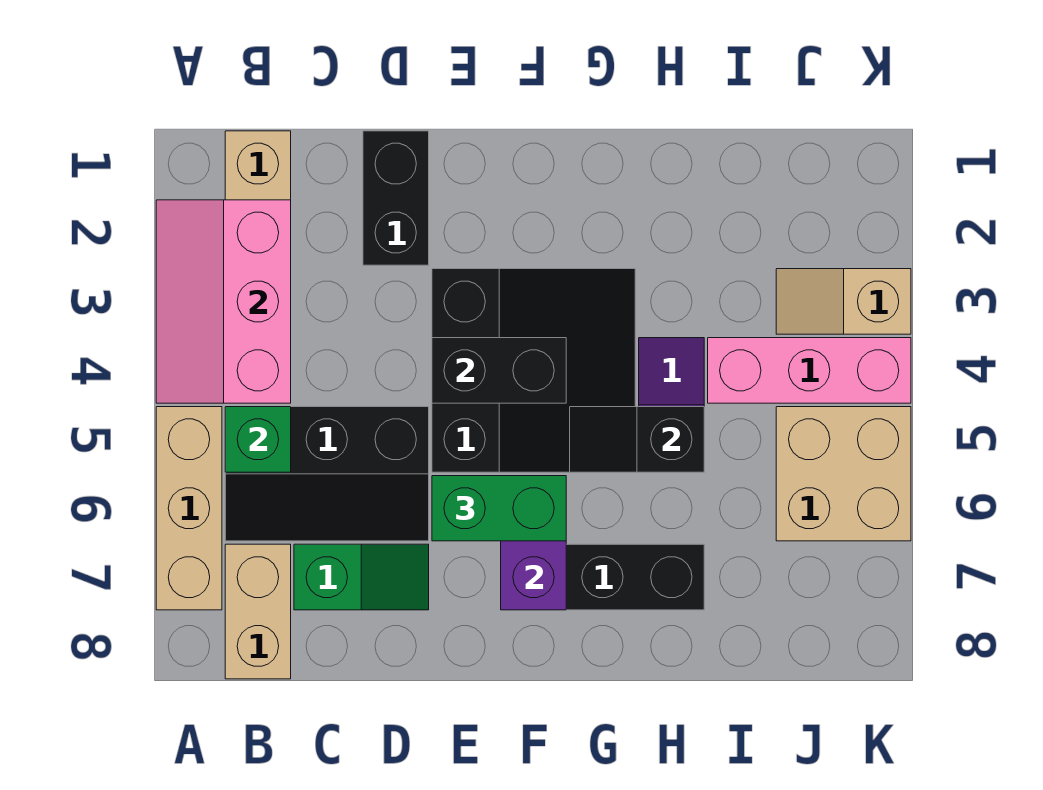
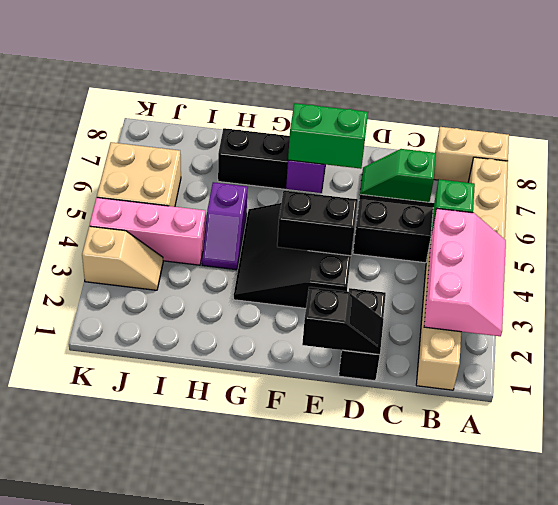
tan 1x2 brick [225,544,291,679] -> tan 1x2 brick turned to [434,127,509,183]
black 1x2 slope [570,407,704,472] -> black 1x2 slope moved to [302,287,384,355]

